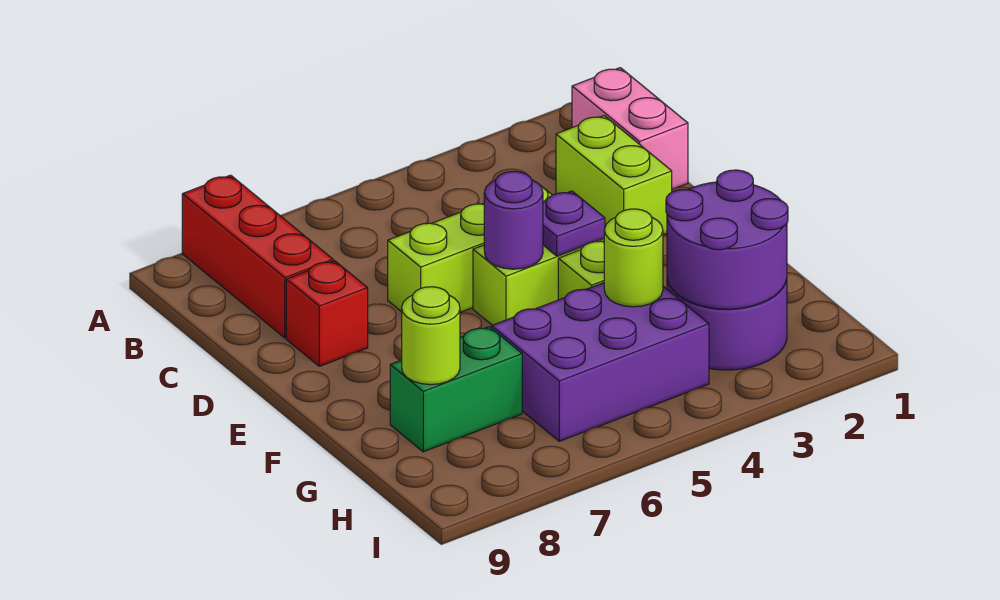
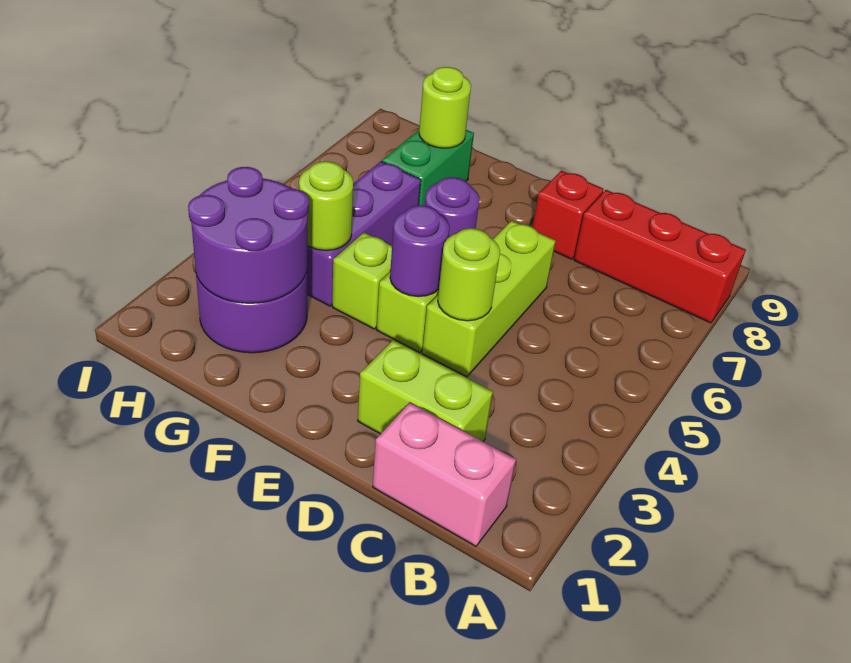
none -> lime 1x1 round brick [438,228,500,321]
purple 1x1 plate [543,191,605,256] -> purple 1x1 round brick [390,205,449,297]
purple 2x3 brick [492,283,709,441] -> purple 1x3 brick [307,161,421,306]

